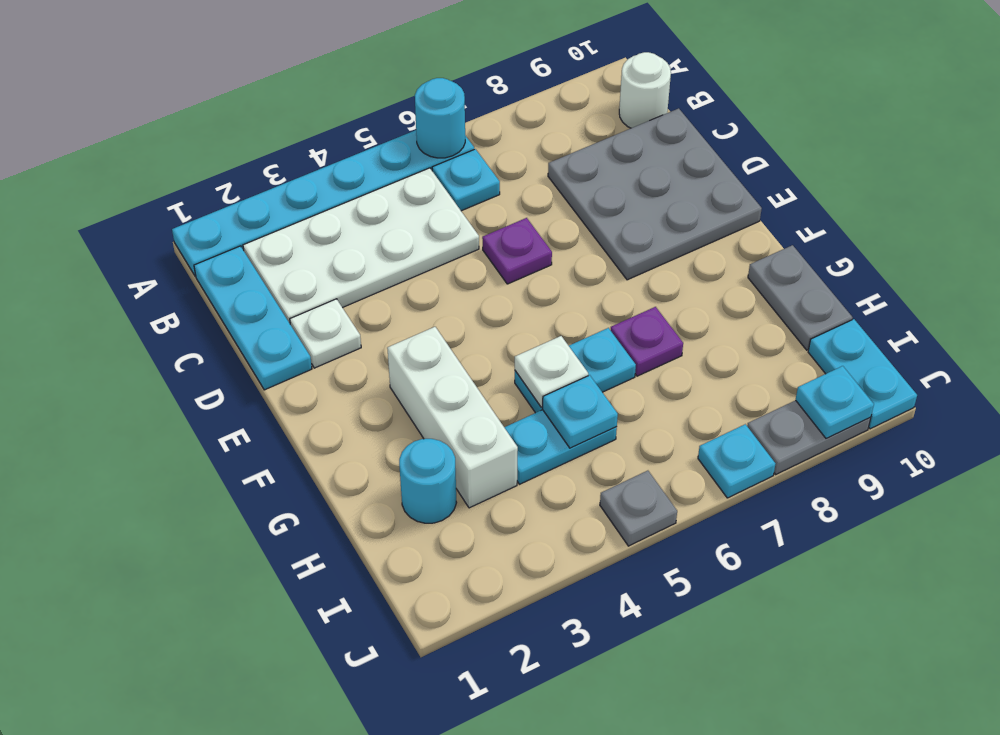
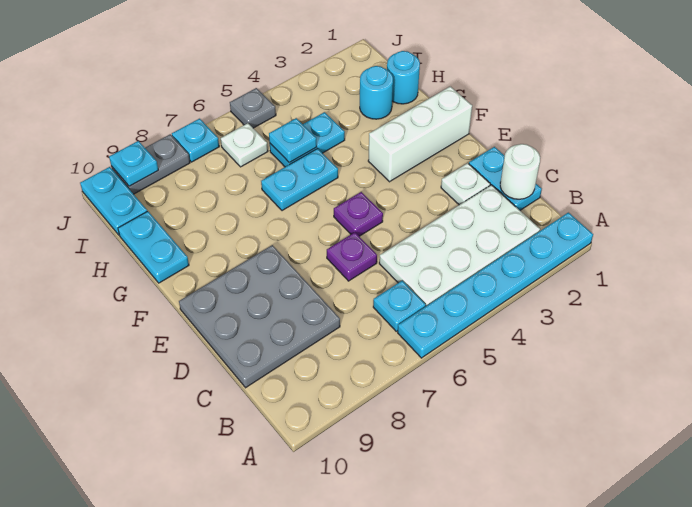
cyan 1x1 round brick [415,78,465,158] -> cyan 1x1 round brick moved to [387,51,420,104]
cyan 1x3 plate [194,246,312,390] -> cyan 1x2 plate [469,147,542,210]
white 1x1 round brick [619,52,671,128] -> white 1x1 round brick moved to [500,144,540,199]
white 1x3 brick [387,327,518,508] -> white 1x3 brick turned to [368,86,472,182]
white 1x1 plate [515,336,588,407] -> white 1x1 plate moved to [221,123,268,167]
purple 1x1 plate [611,307,683,376] -> purple 1x1 plate moved to [334,192,383,236]
grey 1x2 plate [748,245,853,350] -> cyan 1x2 plate [118,211,189,283]

